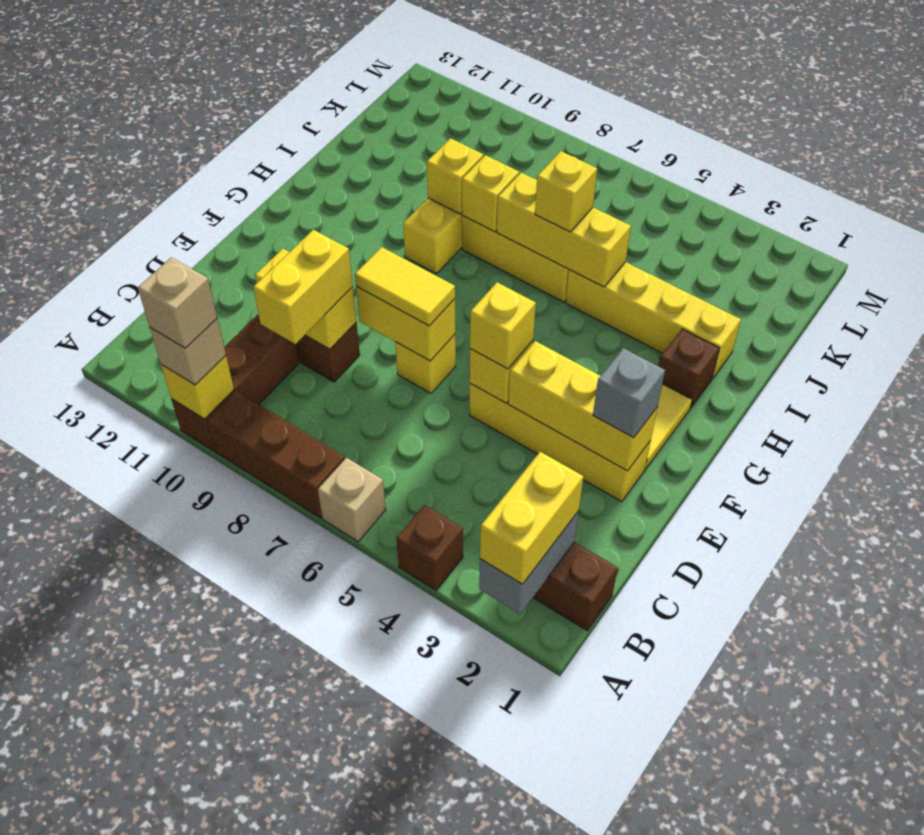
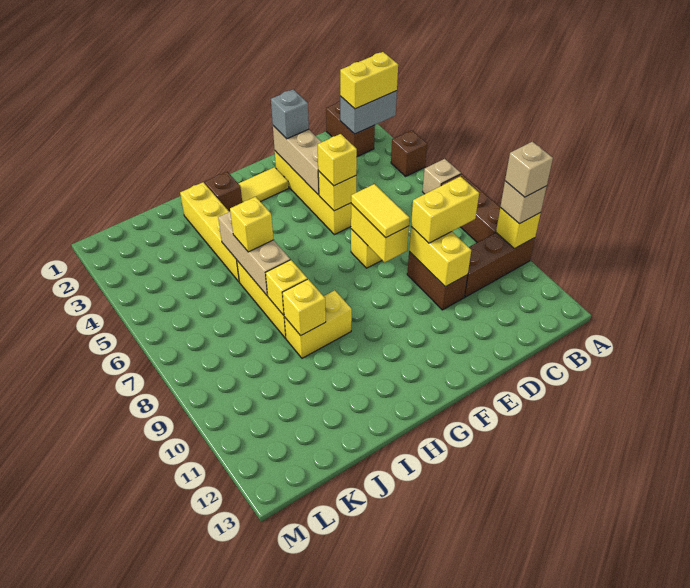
yellow 1x3 brick [508,341,658,471] -> tan 1x3 brick [273,126,321,195]
yellow 1x3 brick [497,173,631,287] -> tan 1x3 brick [218,212,290,296]

